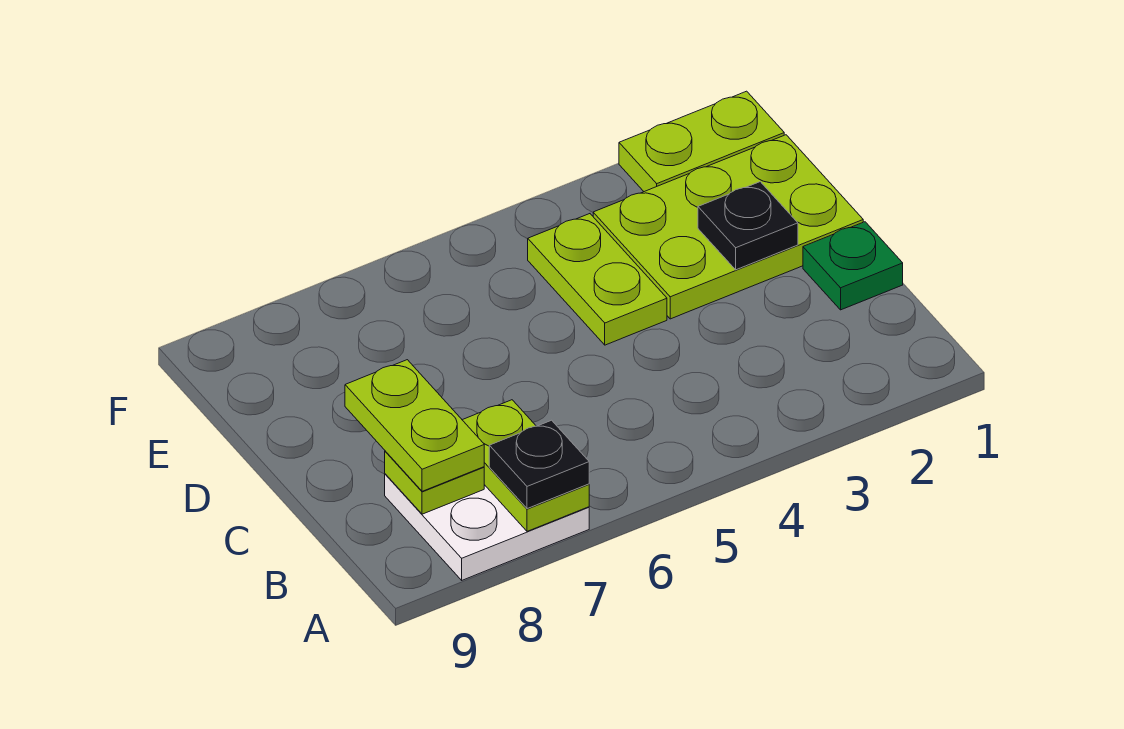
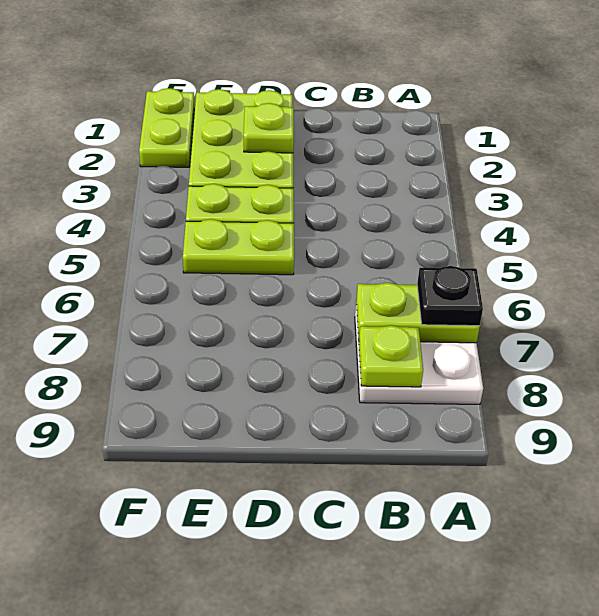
lime 1x2 plate [345,360,484,491] -> lime 1x2 plate moved to [183,219,294,275]
green 1x1 plate [803,222,903,310] -> none
black 1x1 plate [698,182,798,270] -> lime 1x1 plate [244,103,294,153]

